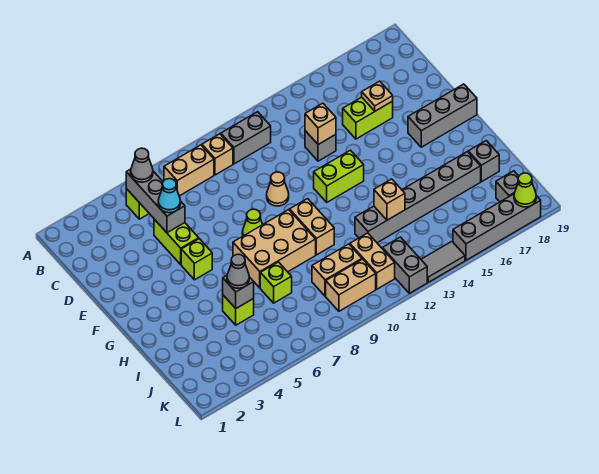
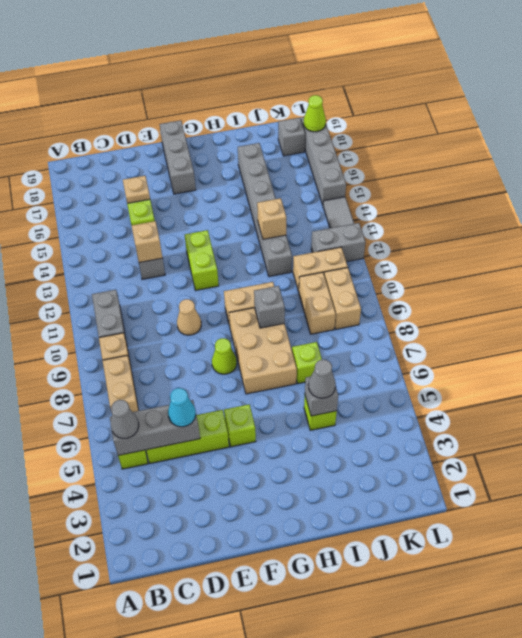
lime 1x2 brick [154,219,199,264] -> lime 1x3 brick [146,410,229,463]
grey 1x1 brick [468,141,499,182] -> grey 1x1 brick moved to [254,286,285,328]

